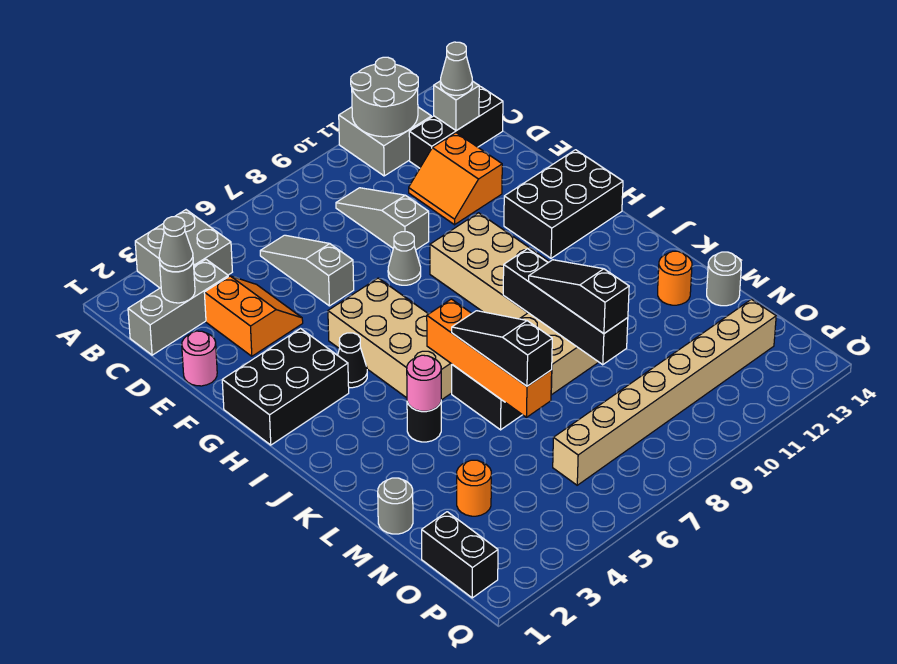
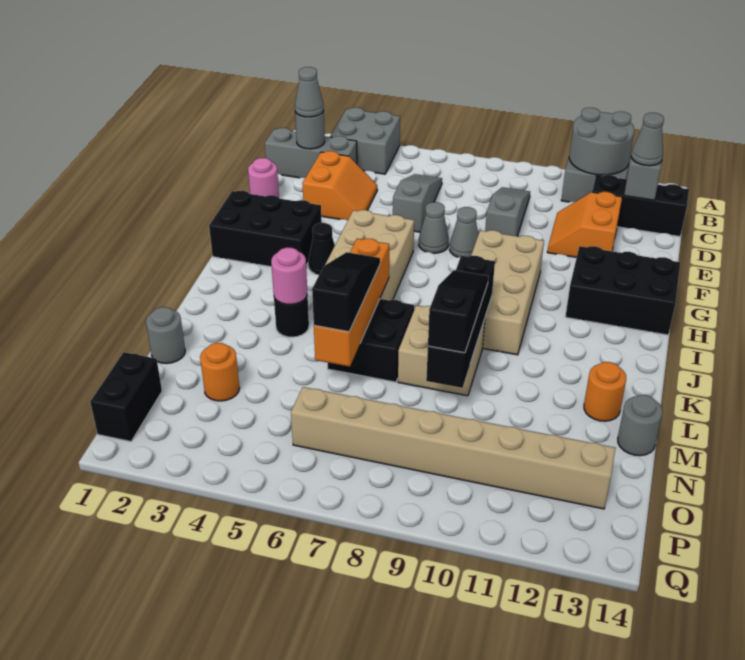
none -> grey 1x1 cone [419,202,449,253]

